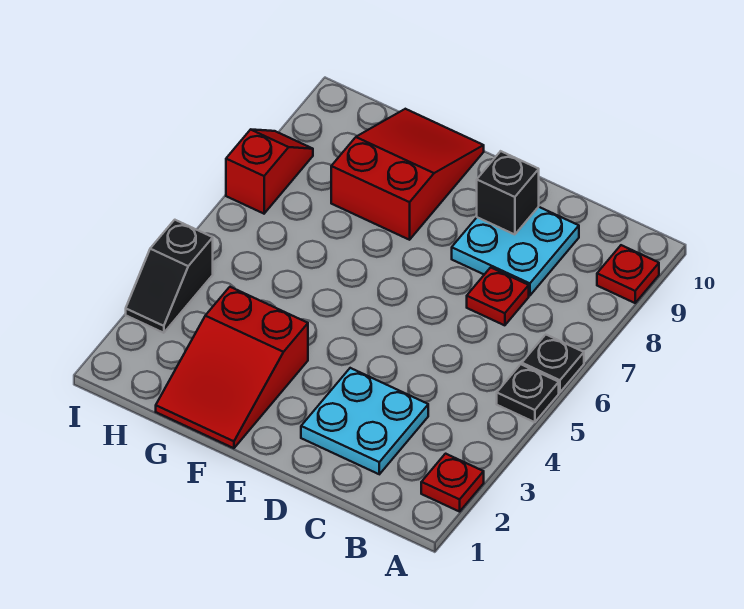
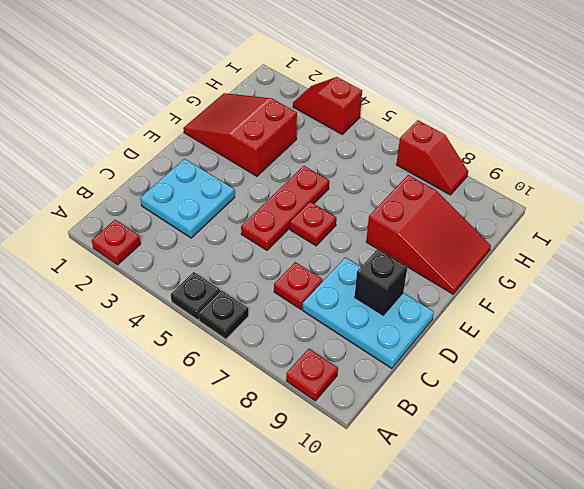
cyan 2x2 plate [452,207,579,296] -> cyan 2x3 plate [303,257,434,368]
none -> red 1x3 plate [241,166,329,250]
none -> red 1x1 plate [290,202,336,246]
black 1x2 slope [126,220,213,333] -> red 1x2 slope [293,77,362,134]

